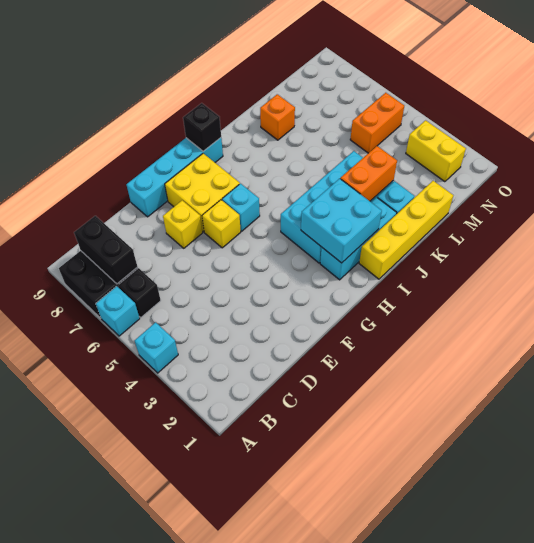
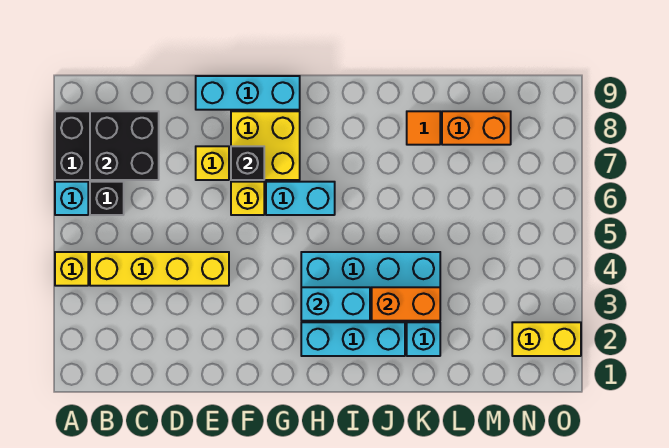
cyan 1x1 brick [135,322,178,373] -> yellow 1x1 brick [55,252,88,286]
black 1x2 brick [74,216,137,284] -> black 2x2 brick [90,111,159,180]
cyan 1x4 brick [127,138,223,217] -> cyan 1x3 brick [196,76,300,110]
cyan 1x1 brick [222,184,260,231] -> cyan 1x2 brick [266,182,335,215]
cyan 2x2 brick [301,179,382,263] -> cyan 1x2 brick [301,287,370,321]
black 1x1 brick [183,103,221,151] -> black 1x1 brick moved to [231,146,264,180]
yellow 1x4 brick [359,181,453,279] -> yellow 1x4 brick moved to [90,252,229,286]
orange 1x1 brick [260,94,295,140] -> orange 1x1 tile [407,111,440,145]
orange 1x2 brick [350,93,404,153] -> orange 1x2 brick moved to [442,111,511,145]
yellow 1x2 brick [406,120,466,182] -> yellow 1x2 brick turned to [512,322,581,356]

